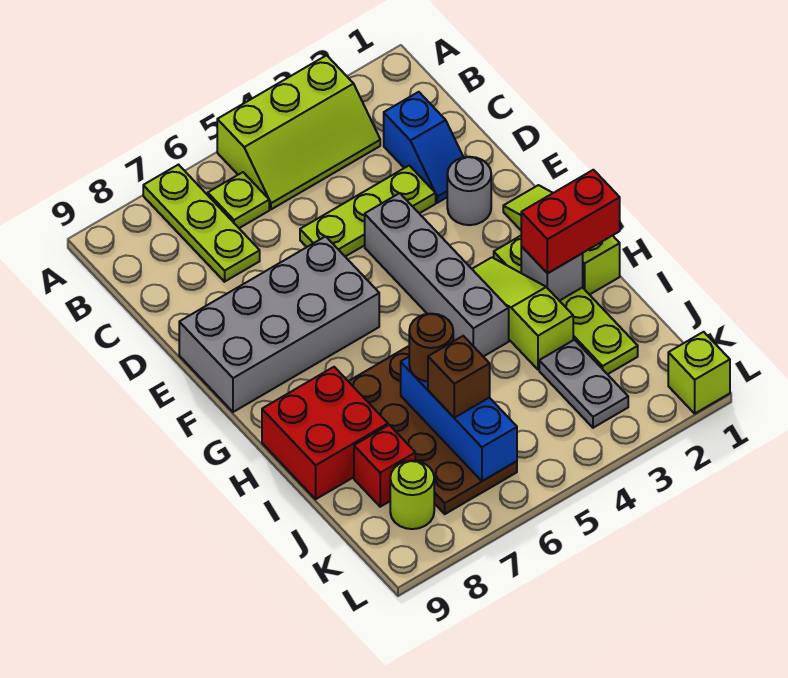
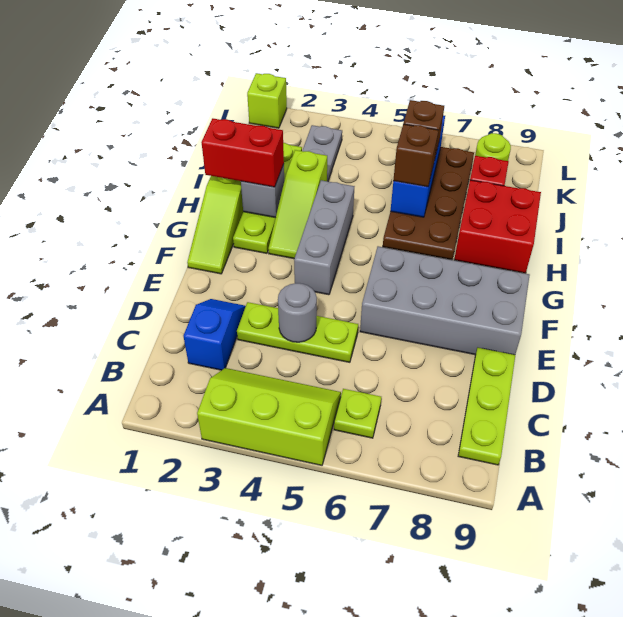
lime 1x3 plate [143,165,260,282] -> lime 1x3 plate moved to [458,348,515,465]
grey 1x1 round brick [447,157,491,225] -> grey 1x1 round brick moved to [278,283,317,342]
grey 1x4 brick [365,193,509,357] -> grey 1x3 brick [294,180,354,295]
brown 1x1 round brick [409,314,453,382] -> brown 1x1 brick [393,124,439,187]

